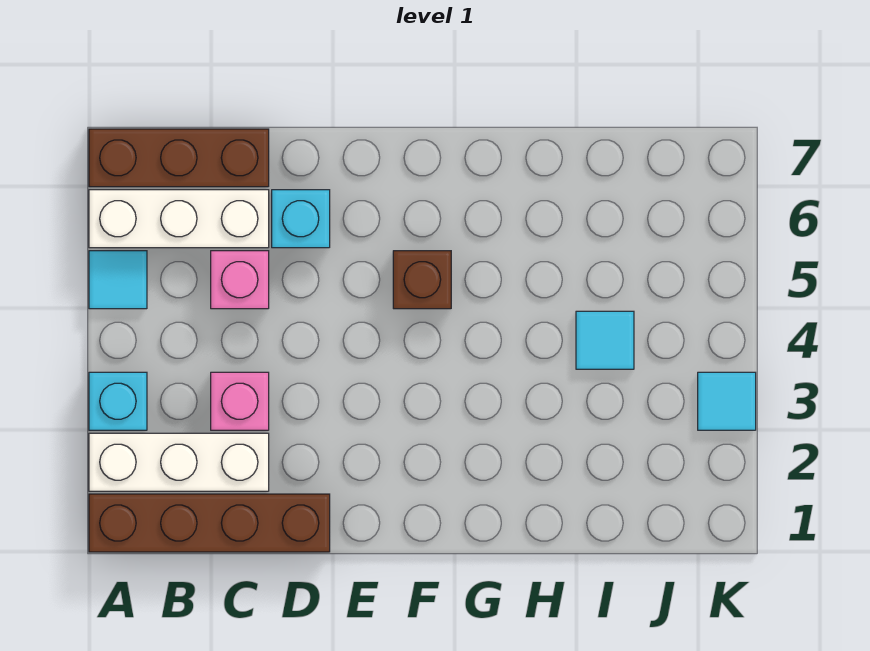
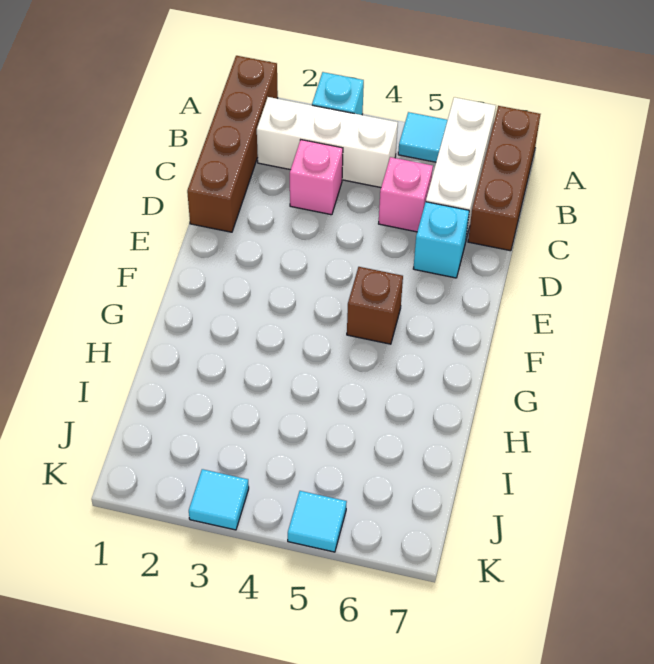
white 1x3 brick [89,433,269,491] -> white 1x3 brick turned to [257,97,398,187]
cyan 1x1 tile [576,311,634,369] -> cyan 1x1 tile moved to [288,491,347,552]

